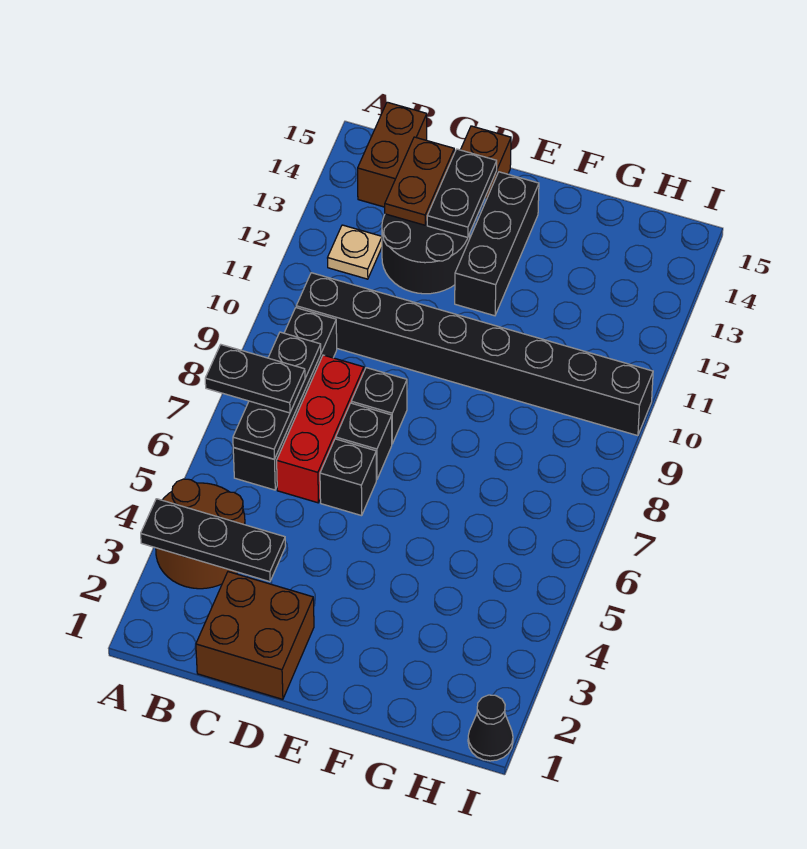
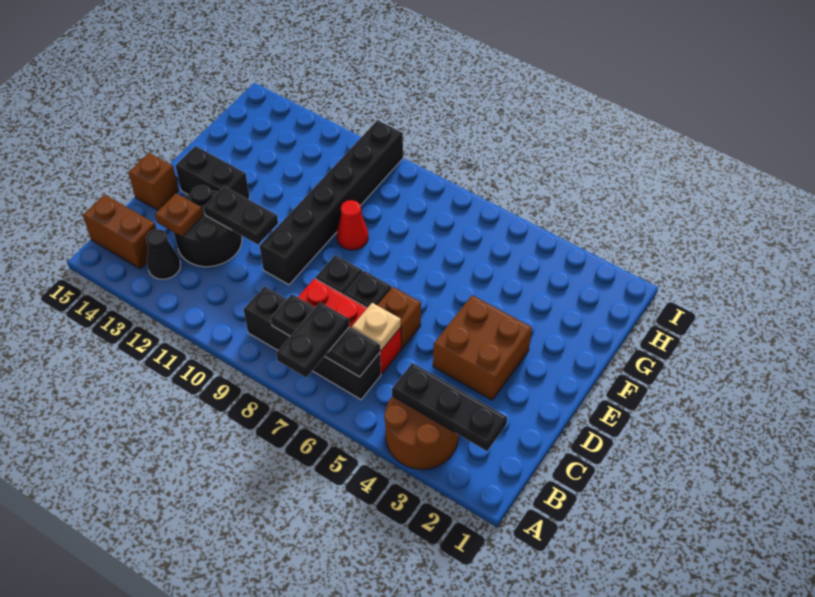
black 1x3 plate [141,499,285,582] -> black 1x3 plate turned to [392,363,507,451]
black 1x8 brick [296,273,653,436] -> black 1x6 brick [260,120,403,285]
tan 1x1 plate [328,225,382,279] -> tan 1x1 plate moved to [352,303,401,351]
brown 2x2 brick [196,572,314,699] -> brown 2x2 brick moved to [433,295,532,400]
brown 1x2 plate [385,137,454,225] -> brown 1x1 plate [155,193,203,237]
black 1x1 brick [320,439,376,516] -> brown 1x1 brick [377,287,421,349]
black 1x2 plate [427,149,497,237] -> black 1x2 plate moved to [204,186,278,245]
black 1x3 brick [455,172,539,316] -> black 1x2 brick [176,146,250,199]
none -> red 1x1 cone [337,200,368,250]
black 1x1 cone [468,695,513,761] -> black 1x1 cone moved to [146,229,180,279]

